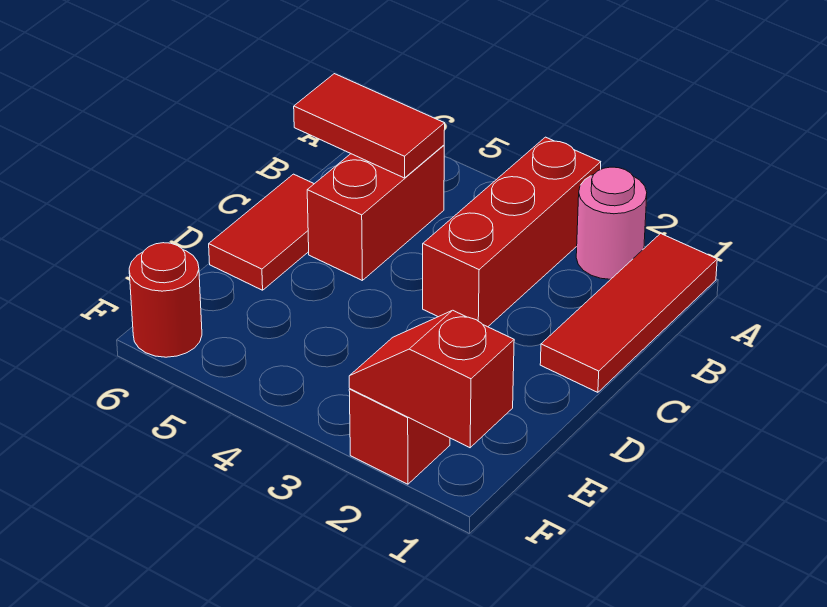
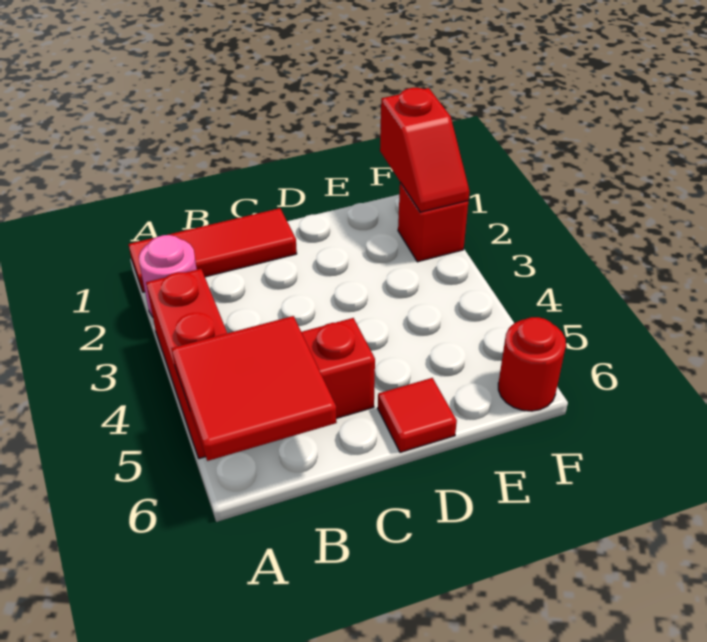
red 1x3 brick [423,137,601,327] -> red 1x3 brick turned to [146,269,227,458]
red 1x2 tile [294,74,445,178] -> red 2x2 tile [171,316,337,461]
red 1x2 tile [209,174,314,290] -> red 1x1 tile [378,378,457,452]

